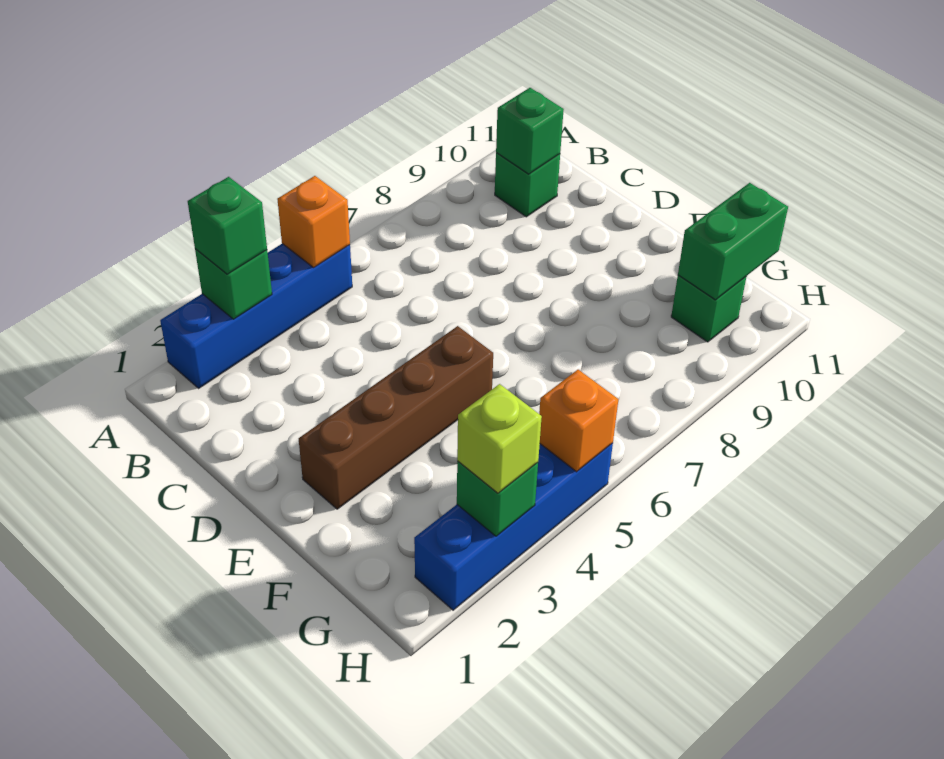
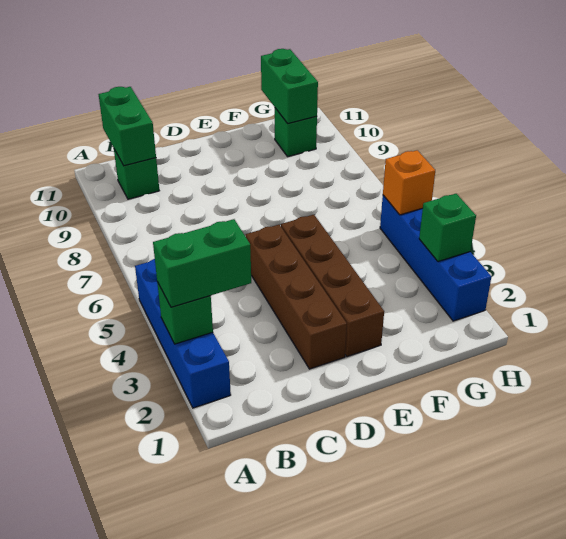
green 1x1 brick [188,177,267,274] -> green 1x2 brick [153,219,251,307]
orange 1x1 brick [277,176,350,268] -> none
green 1x1 brick [496,88,564,174] -> green 1x2 brick [99,87,156,166]
none -> brown 1x4 brick [246,225,347,369]
lime 1x1 brick [457,384,542,493] -> none

